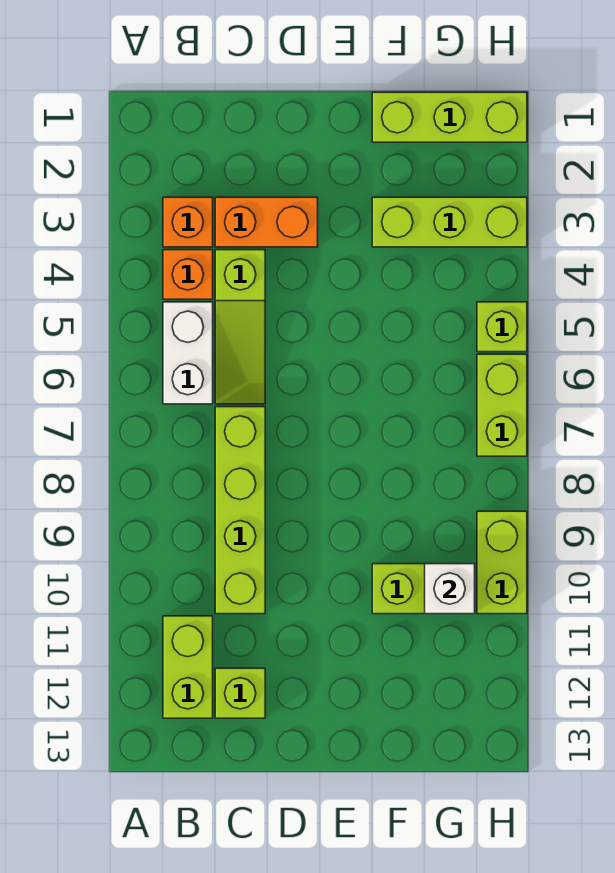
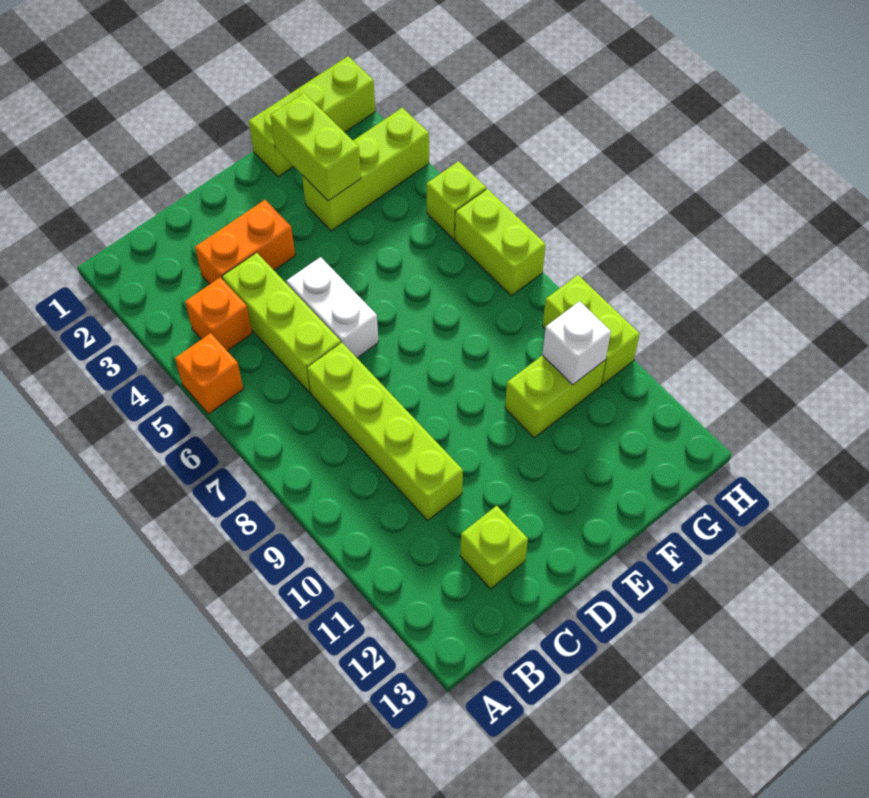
orange 1x1 brick [163,197,213,247] -> orange 1x1 brick moved to [175,333,243,414]
white 1x2 brick [163,302,213,404] -> white 1x2 brick moved to [287,257,379,358]
lime 1x2 brick [163,616,213,718] -> lime 1x2 brick moved to [270,93,361,201]
lime 1x3 slope [215,250,265,404] -> lime 1x3 brick [222,253,341,392]

